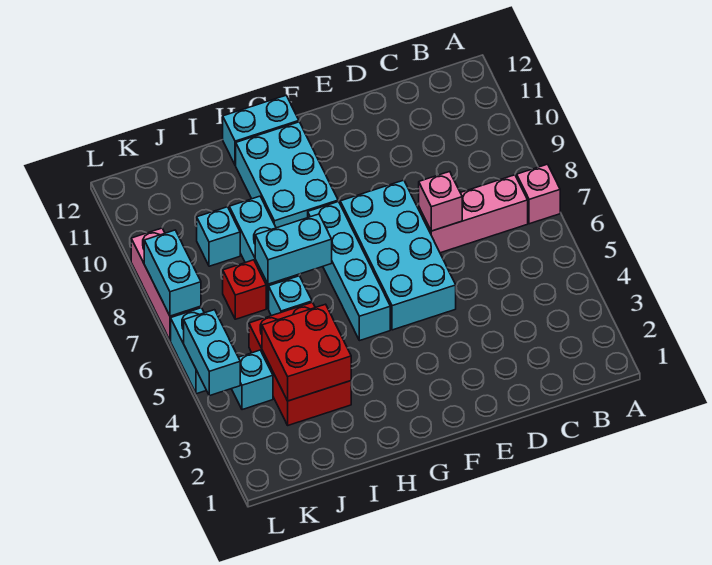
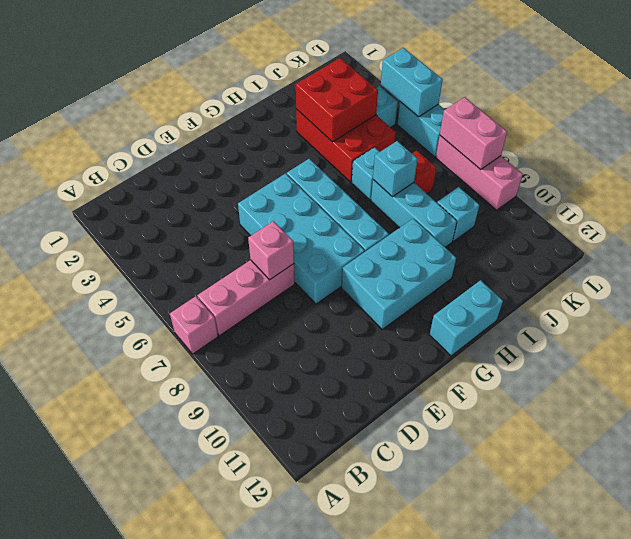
cyan 2x3 brick [236,122,338,228] -> cyan 2x3 brick turned to [341,218,456,329]
cyan 1x2 brick [255,214,332,284] -> cyan 1x1 brick [373,141,417,197]
cyan 1x2 brick [144,230,201,316] -> pink 1x2 brick [440,97,507,170]

